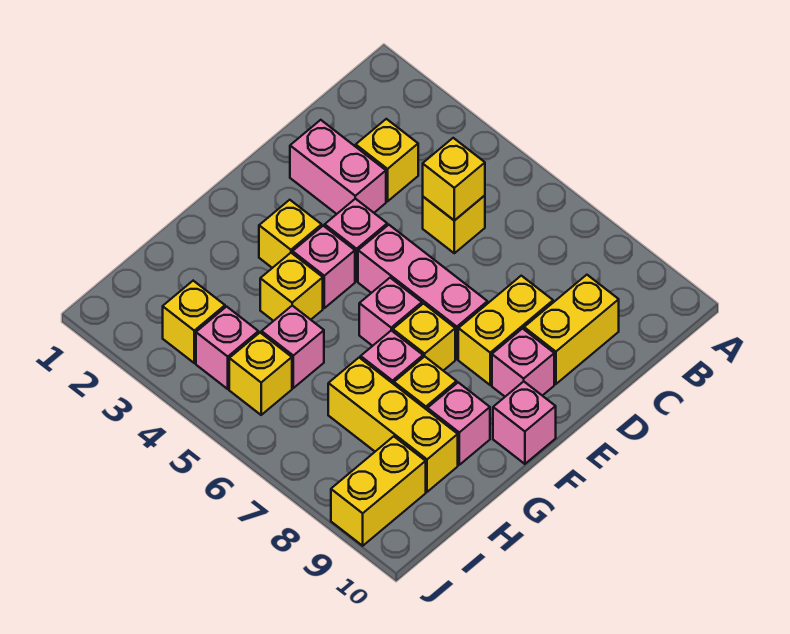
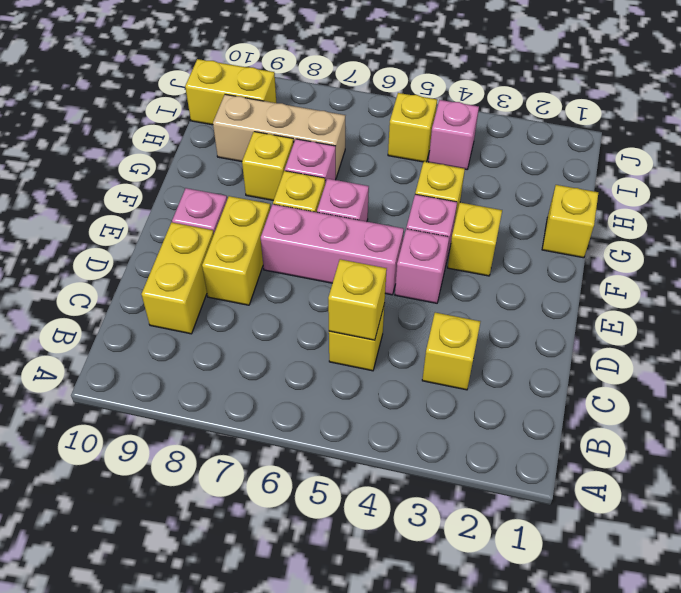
pink 1x2 brick [290,120,386,214] -> none
pink 1x1 brick [493,381,556,464] -> none
pink 1x1 brick [427,383,490,465] -> none
pink 1x1 brick [262,306,324,388] -> none
yellow 1x3 brick [328,358,458,492] -> tan 1x3 brick [213,94,345,177]
yellow 1x1 brick [163,281,225,363] -> yellow 1x1 brick moved to [542,185,598,258]
yellow 1x2 brick [331,436,426,546] -> yellow 1x2 brick turned to [185,59,276,125]

